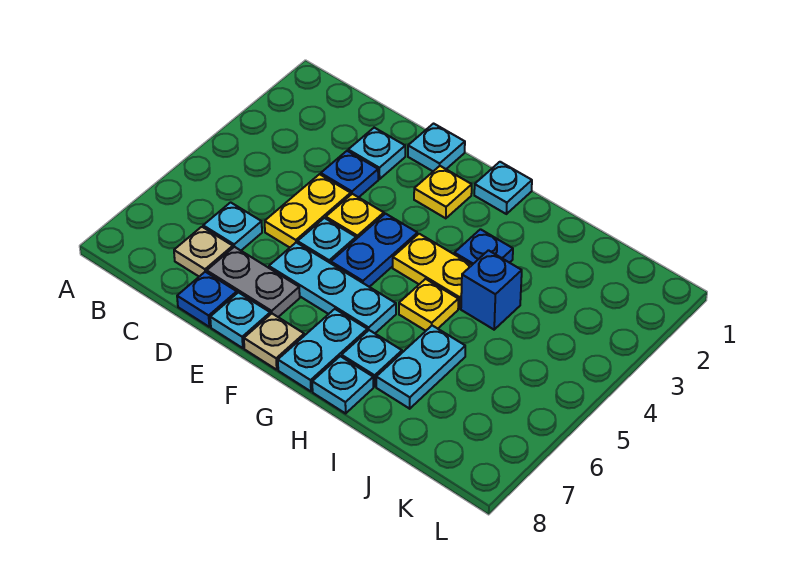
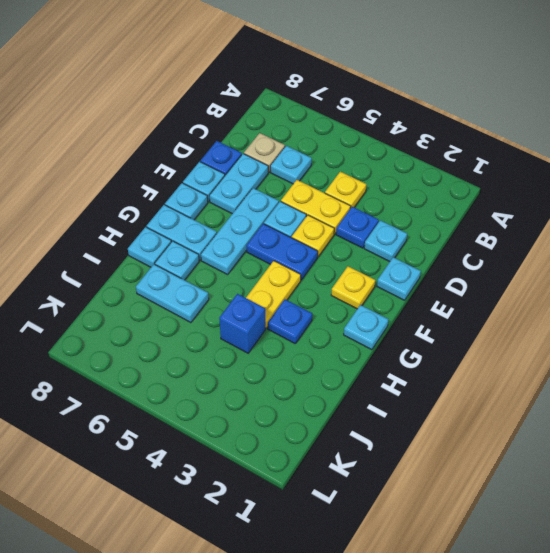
grey 1x2 plate [207,247,300,317] -> cyan 1x2 plate [209,154,268,214]
tan 1x1 plate [244,314,304,370] -> cyan 1x1 plate [165,183,208,220]
yellow 1x1 plate [399,279,458,331] -> yellow 1x1 plate moved to [325,172,366,208]

